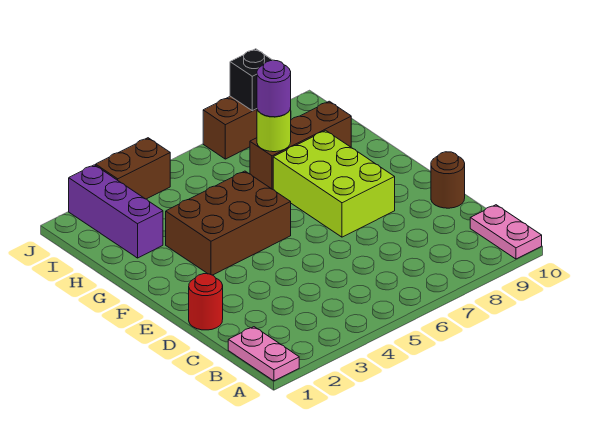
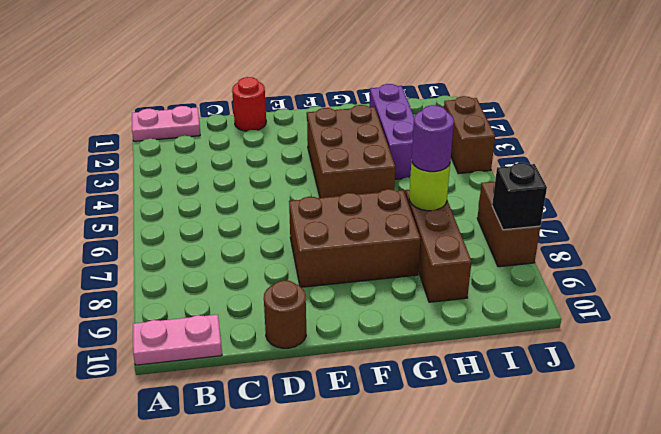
lime 2x3 brick [273,130,395,237] -> brown 2x3 brick [289,189,421,287]
purple 1x3 brick [69,165,163,258] -> purple 1x3 brick turned to [369,84,414,179]

